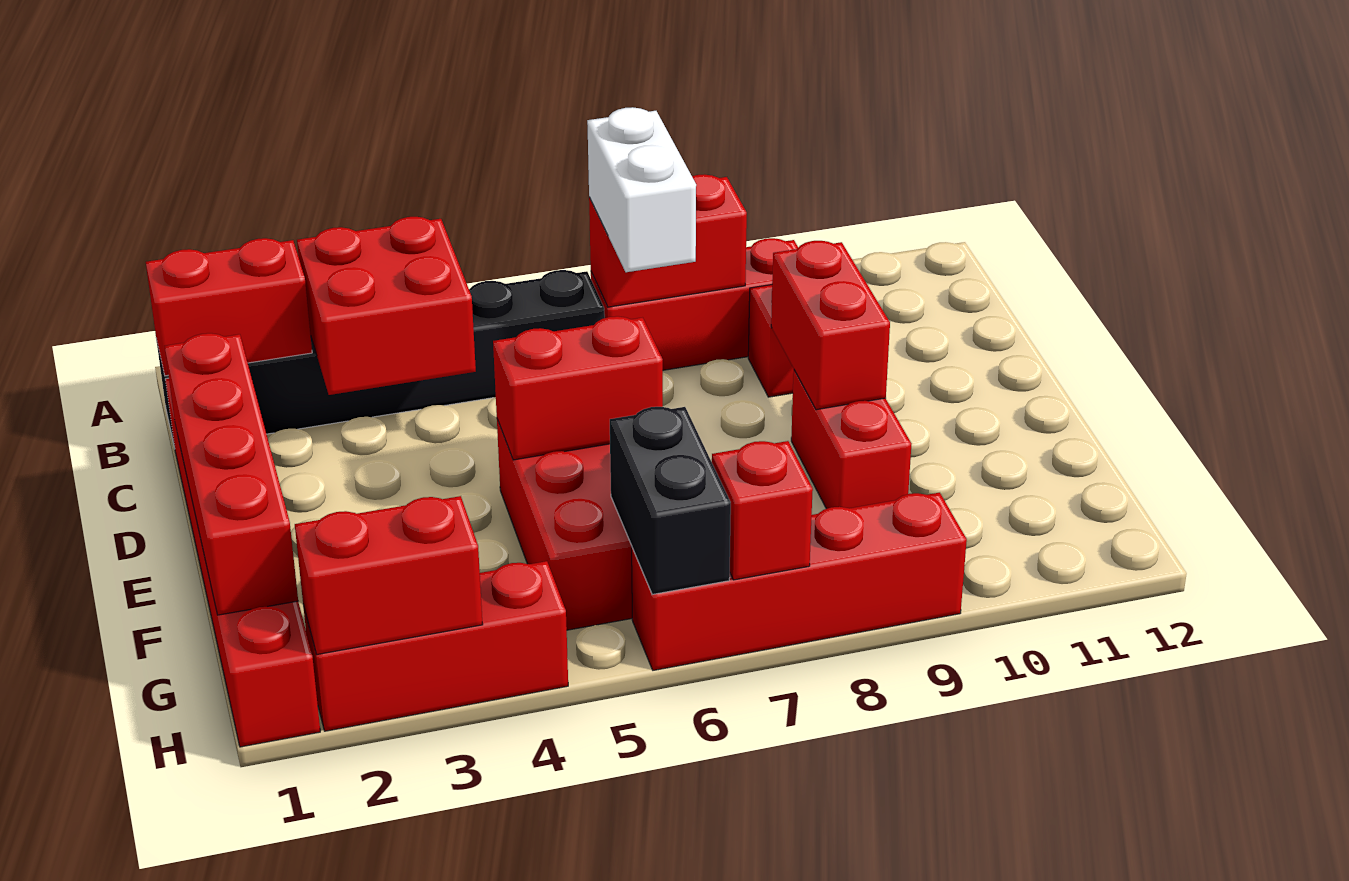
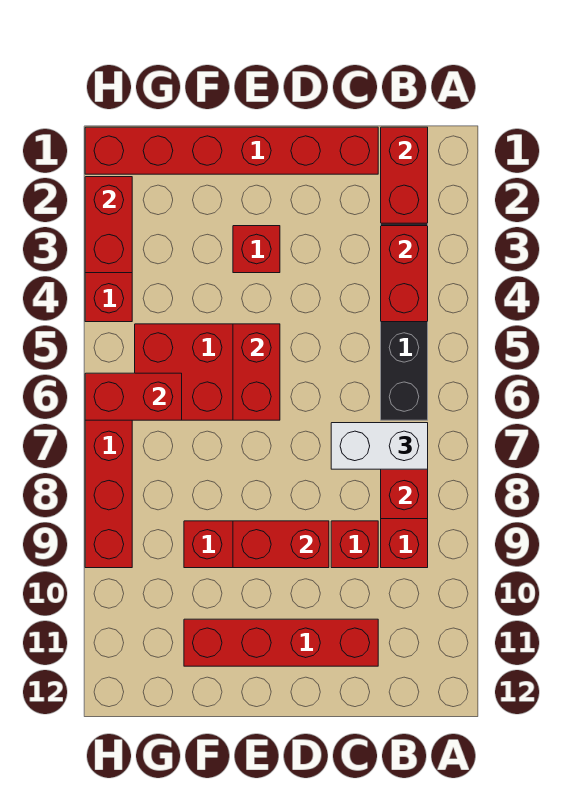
red 2x2 brick [297,217,476,395] -> red 1x2 brick [381,226,428,322]
red 1x4 brick [165,333,298,615] -> red 1x4 brick moved to [184,619,378,666]
black 1x2 brick [610,407,731,594] -> red 1x2 brick [85,373,182,420]
red 1x1 brick [712,441,813,580] -> red 1x1 brick moved to [233,226,280,273]

